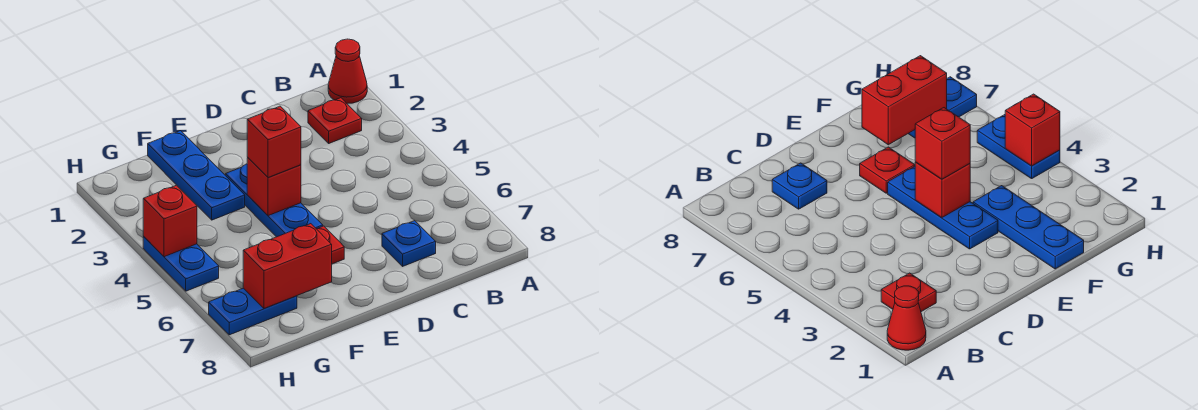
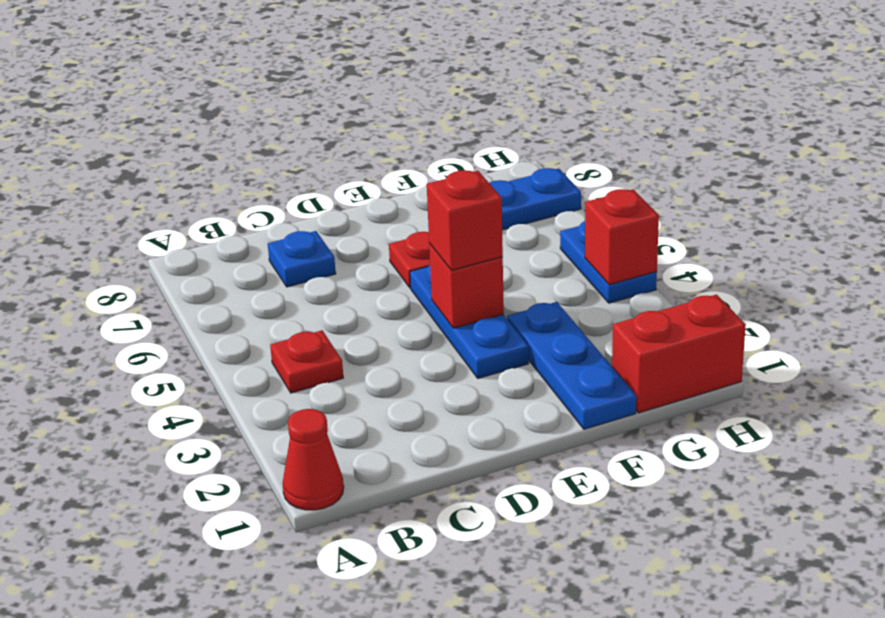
red 1x1 plate [308,98,362,143] -> red 1x1 plate moved to [270,330,343,393]
red 1x2 brick [243,224,332,309] -> red 1x2 brick moved to [612,295,746,413]

